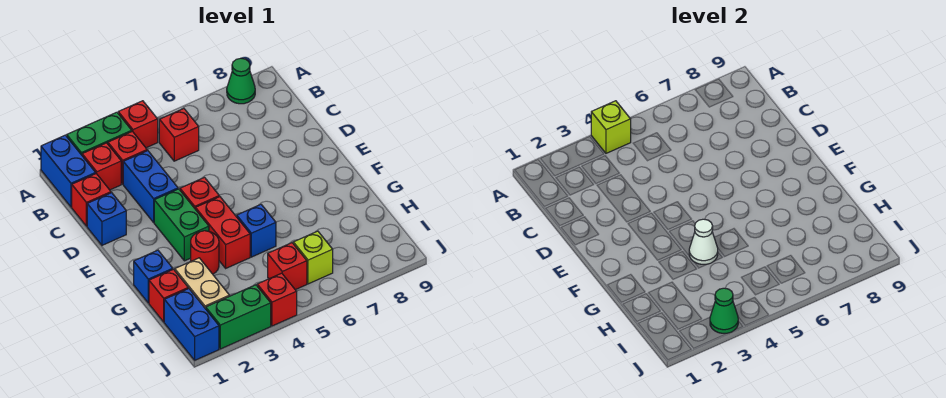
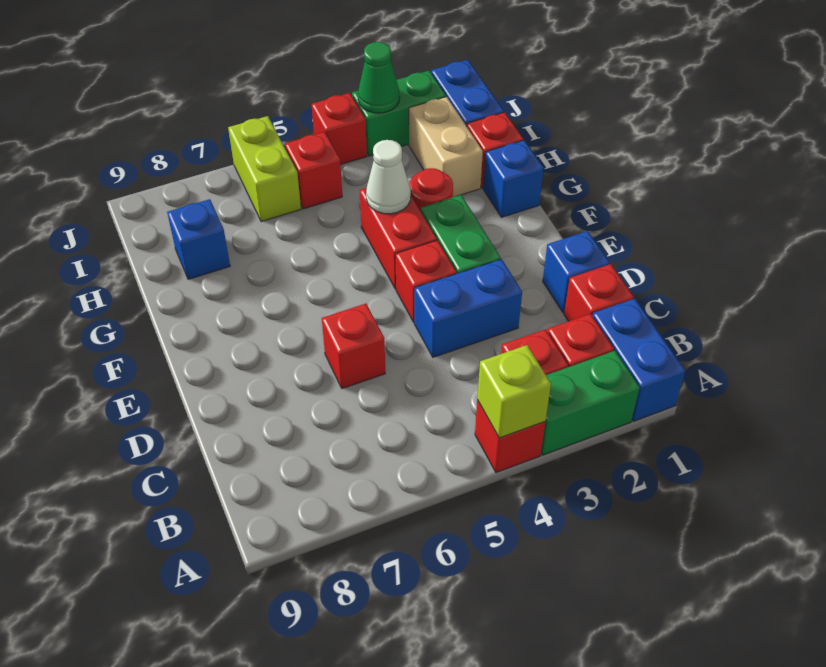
green 1x1 cone [227,58,255,104] -> none
red 1x1 brick [159,109,199,161] -> red 1x1 brick moved to [322,304,385,389]
blue 1x2 brick [123,150,178,222] -> blue 1x2 brick turned to [414,259,522,357]
blue 1x1 brick [237,204,276,257] -> blue 1x1 brick moved to [167,199,230,279]
lime 1x1 brick [293,231,333,284] -> lime 1x2 brick [228,116,301,222]

